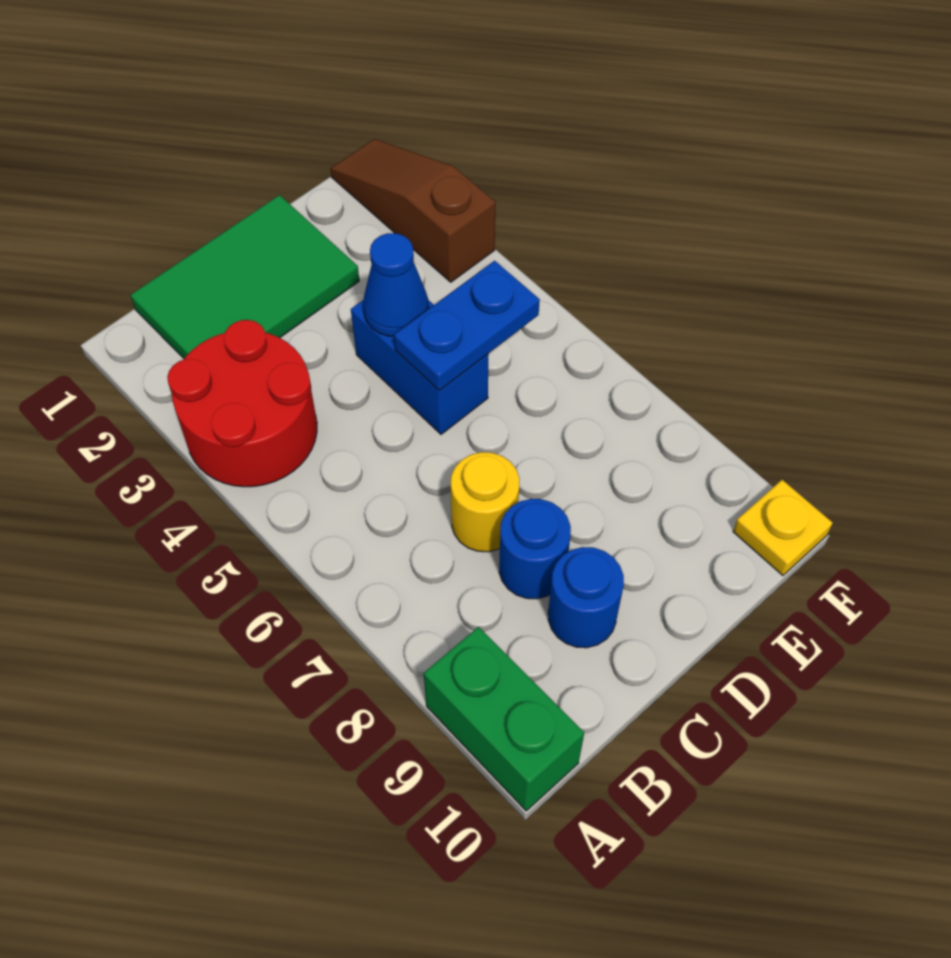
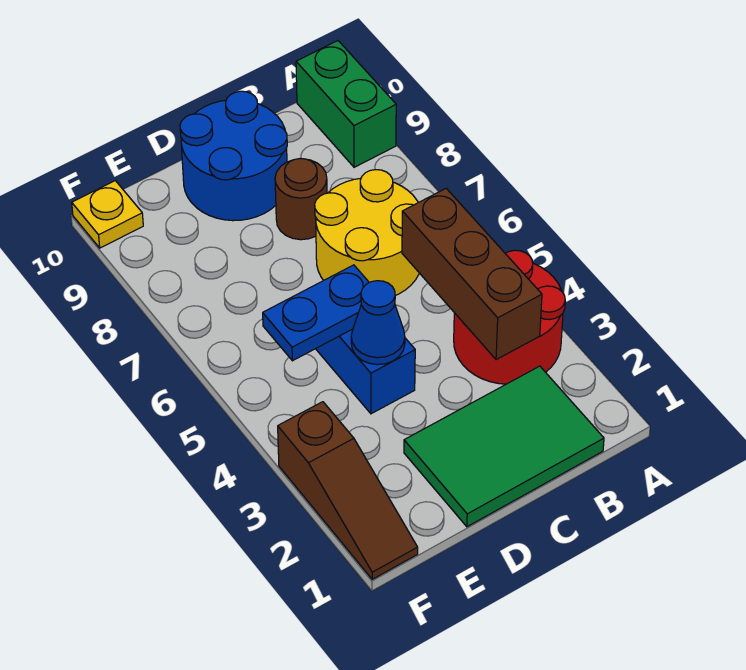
none -> brown 1x3 brick [402,189,542,360]
yellow 1x1 round brick [451,452,520,552] -> yellow 2x2 round brick [315,170,419,296]
blue 1x1 round brick [499,499,571,599] -> brown 1x1 round brick [275,159,327,240]
blue 1x1 round brick [548,547,624,648] -> blue 2x2 round brick [180,91,287,221]

